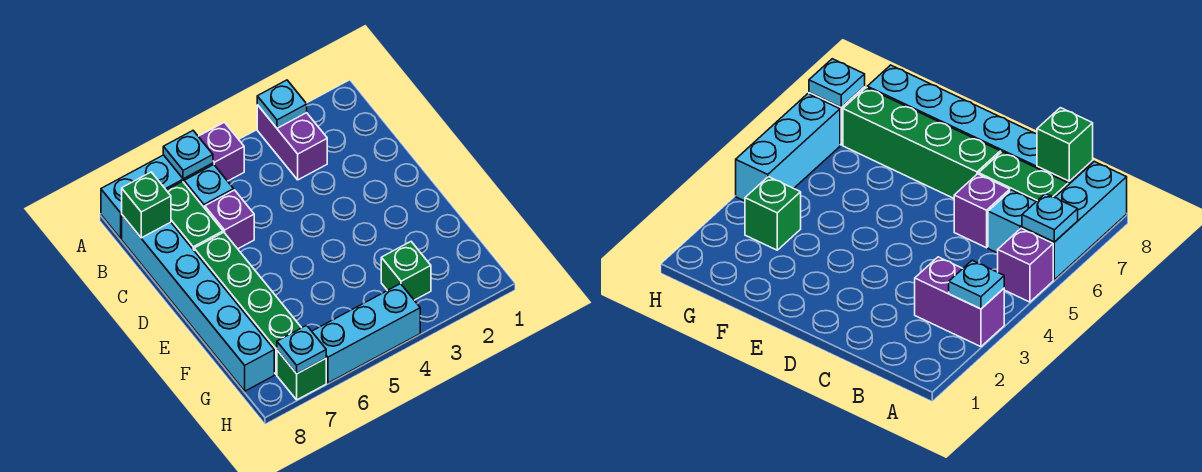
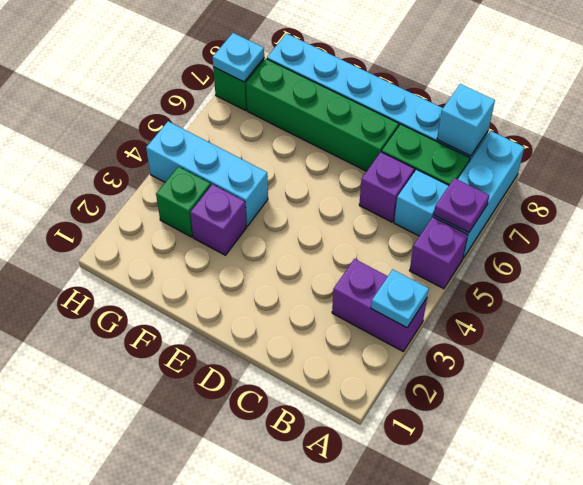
cyan 1x1 plate [163,131,213,179] -> purple 1x1 plate [434,178,489,233]
green 1x1 brick [122,172,171,238] -> cyan 1x1 brick [437,84,495,156]
none -> purple 1x1 brick [190,184,247,255]
cyan 1x3 brick [312,284,420,383] -> cyan 1x3 brick turned to [146,121,268,226]

